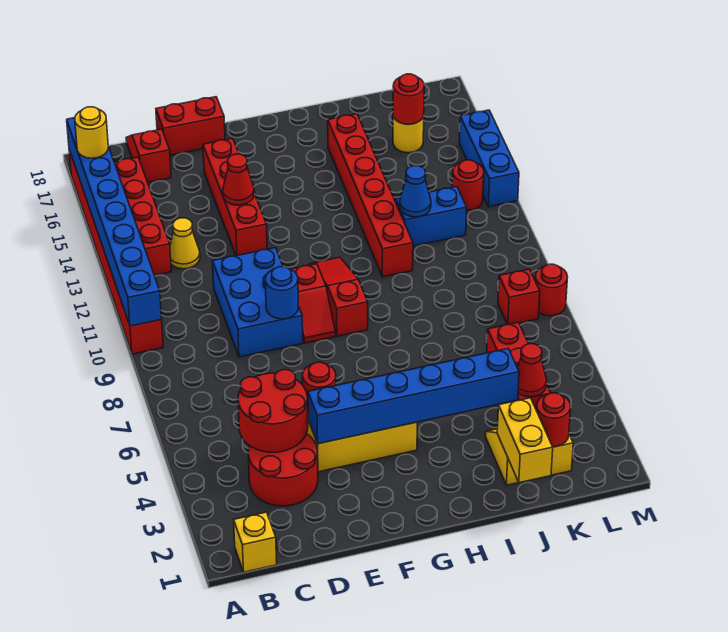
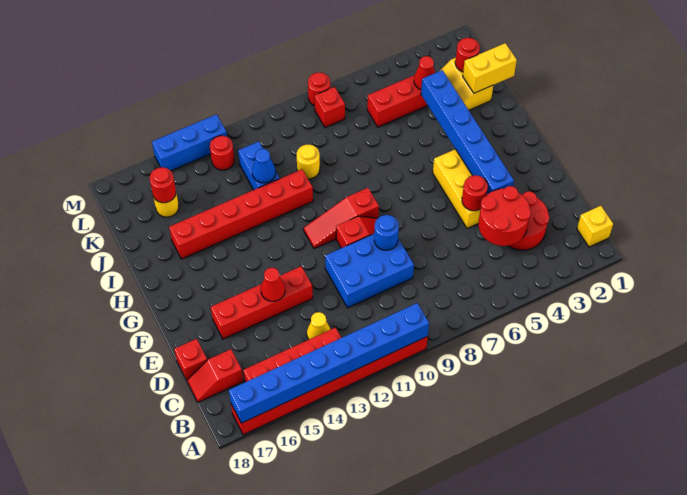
yellow 1x1 round brick [75,107,108,158] -> yellow 1x1 round brick moved to [297,145,320,179]
red 1x2 brick [156,97,225,155] -> red 1x1 brick [174,339,207,380]

